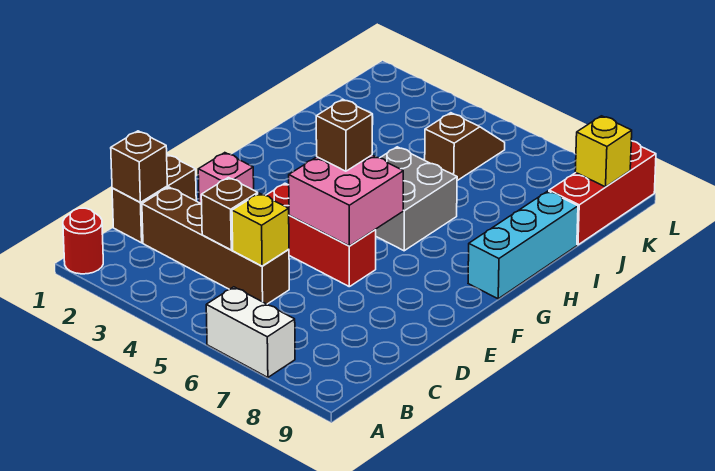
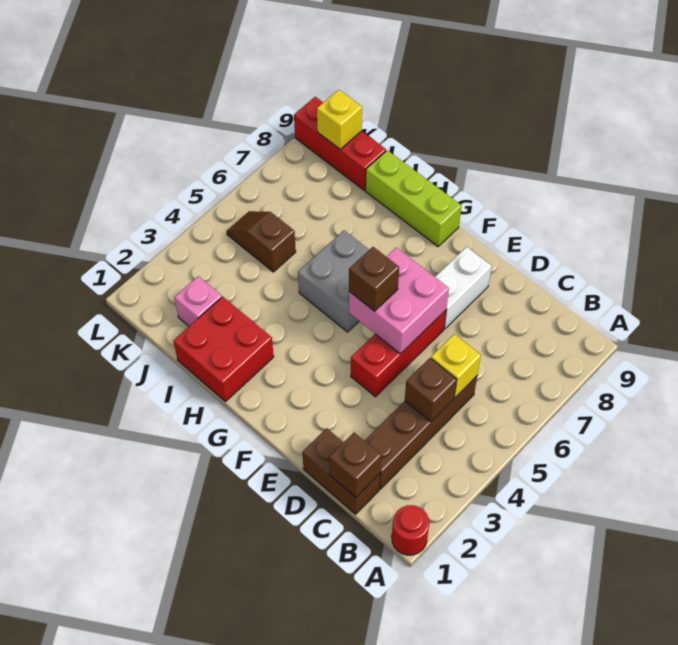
white 1x2 brick [206,287,295,377] -> white 1x2 brick moved to [435,247,492,329]
pink 1x1 brick [198,153,254,204] -> pink 1x1 brick moved to [174,276,222,326]
cyan 1x3 brick [468,191,578,299] -> lime 1x3 brick [366,150,461,247]
none -> red 2x2 brick [173,297,274,402]

